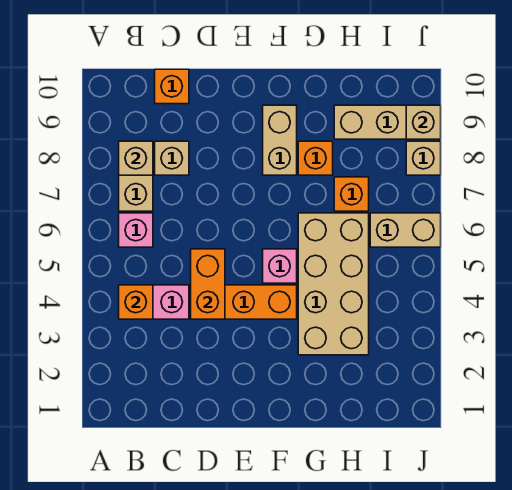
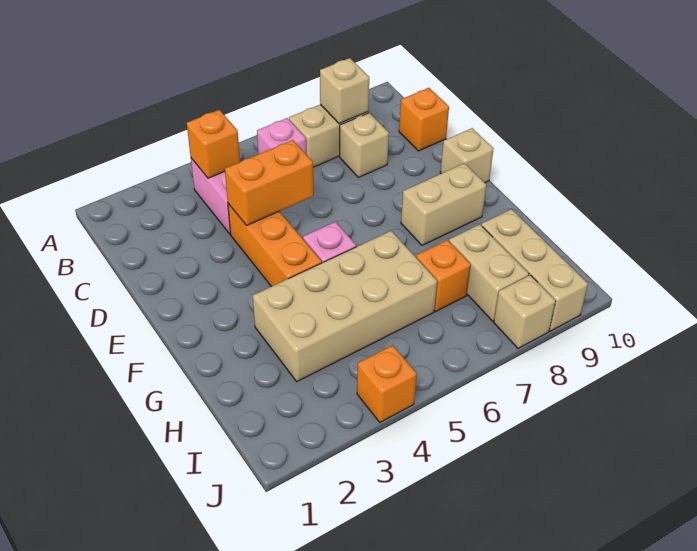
orange 1x1 brick [298,141,333,175] -> orange 1x1 brick moved to [357,345,417,422]
tan 1x2 brick [370,213,441,247] -> tan 1x2 brick moved to [449,225,529,321]
tan 1x1 brick [406,105,441,139] -> tan 1x1 brick moved to [440,128,493,183]

